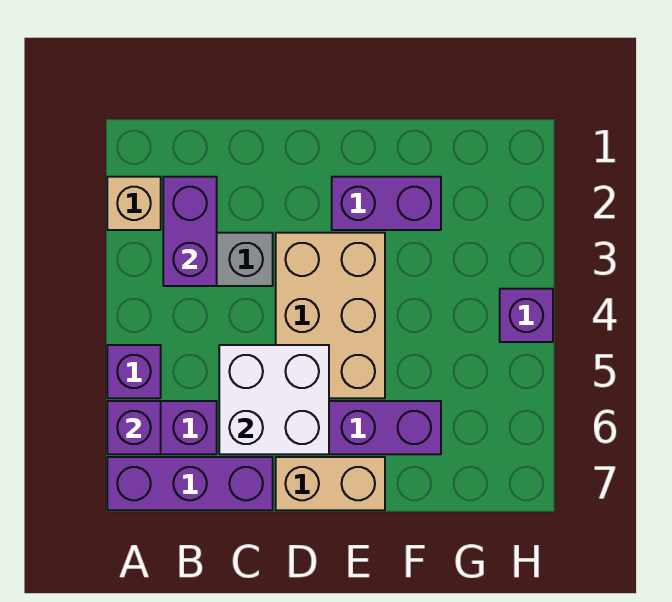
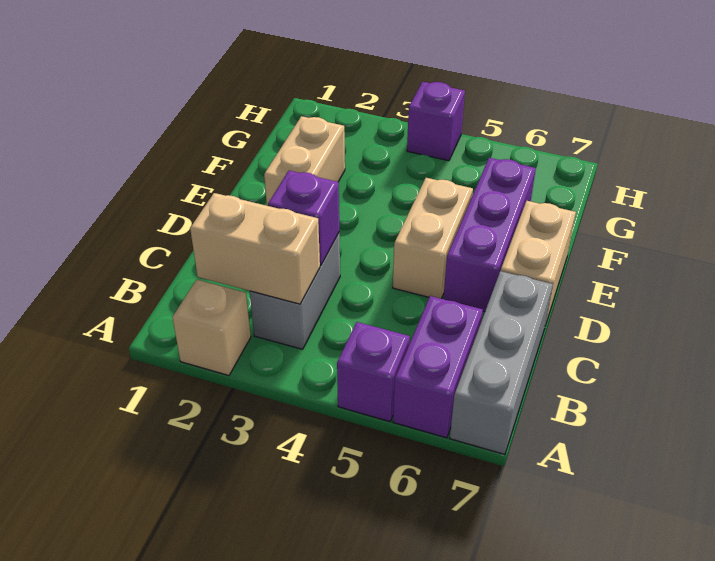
purple 1x1 brick [107,401,161,454] -> purple 1x1 brick moved to [268,171,339,265]
purple 1x3 brick [107,457,273,510] -> grey 1x3 brick [450,271,553,454]
purple 1x2 brick [163,177,217,286] -> tan 1x2 brick [190,193,320,304]
white 2x2 brick [219,345,329,454] -> none
tan 2x3 brick [276,233,385,398] -> tan 1x2 brick [393,178,473,299]
purple 1x2 brick [332,177,441,230] -> tan 1x2 brick [264,116,345,206]

